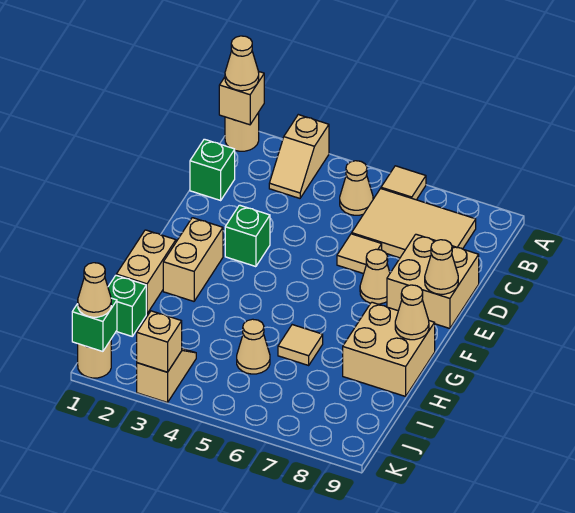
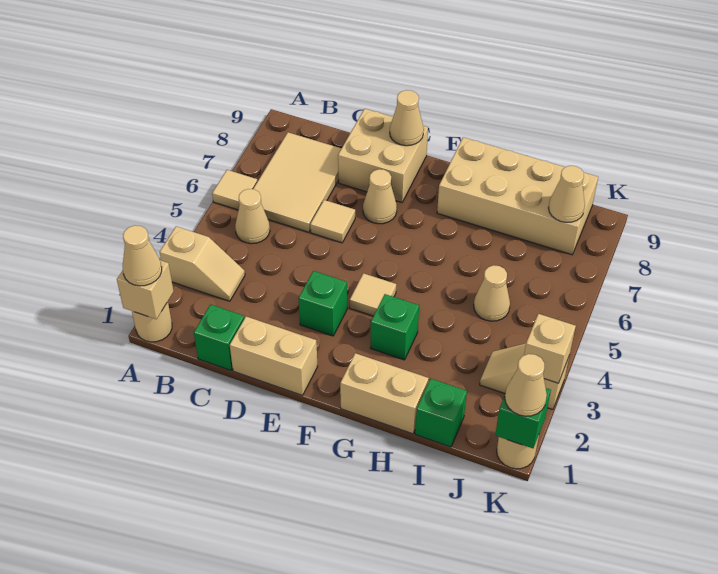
tan 1x2 brick [163,218,223,301] -> tan 1x2 brick moved to [230,317,318,395]
none -> green 1x1 brick [371,294,419,360]
tan 2x2 brick [343,302,435,396] -> tan 2x4 brick [437,137,598,255]
tan 1x1 cone [395,285,429,340] -> tan 1x1 cone moved to [549,166,585,222]
tan 1x1 tile [278,325,323,365] -> tan 1x1 tile moved to [350,273,396,316]

